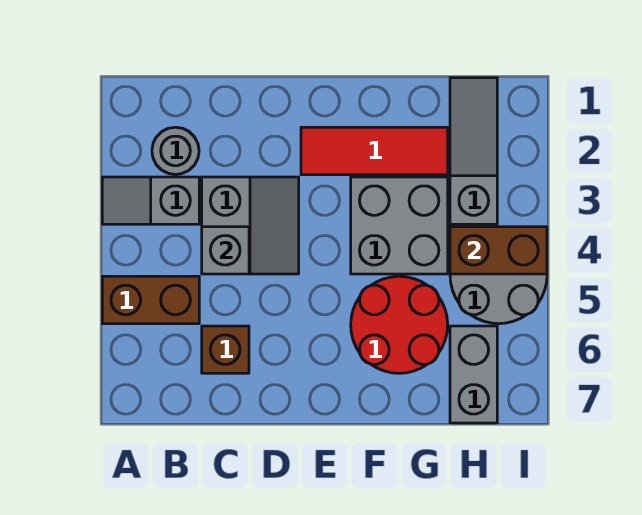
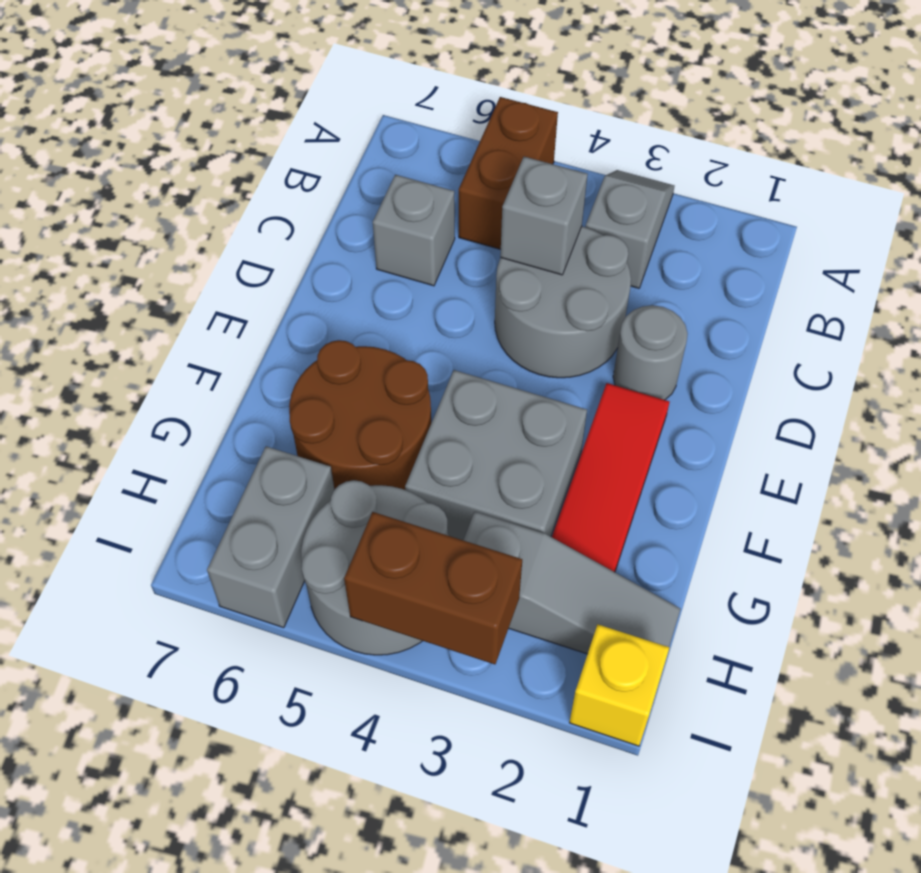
grey 1x1 round brick [152,127,199,175] -> grey 1x1 round brick moved to [613,305,688,400]
grey 2x2 slope [202,177,299,274] -> grey 2x2 round brick [495,226,631,378]
brown 1x1 brick [202,326,249,373] -> grey 1x1 brick [373,175,455,286]
red 2x2 round brick [351,276,448,373] -> brown 2x2 round brick [289,340,431,490]
brown 1x2 brick [450,227,547,274] -> brown 1x2 brick turned to [344,512,522,664]
grey 1x2 brick [450,326,497,423] -> grey 1x2 brick turned to [207,446,334,628]
none -> yellow 1x1 brick [569,624,670,746]

